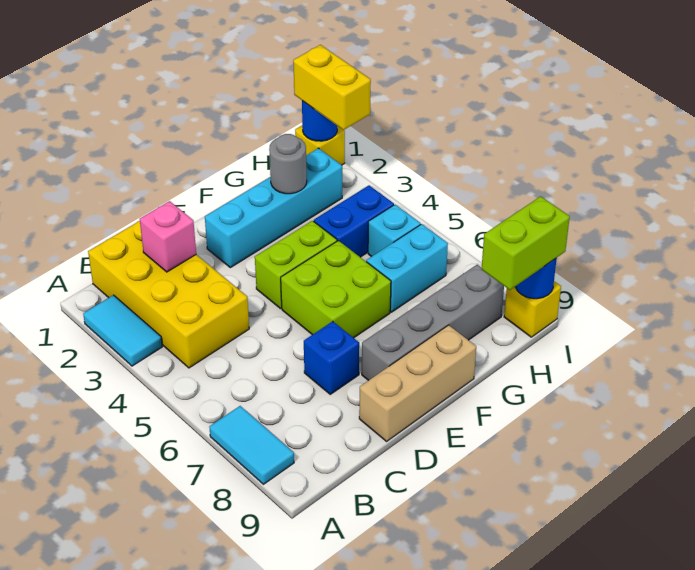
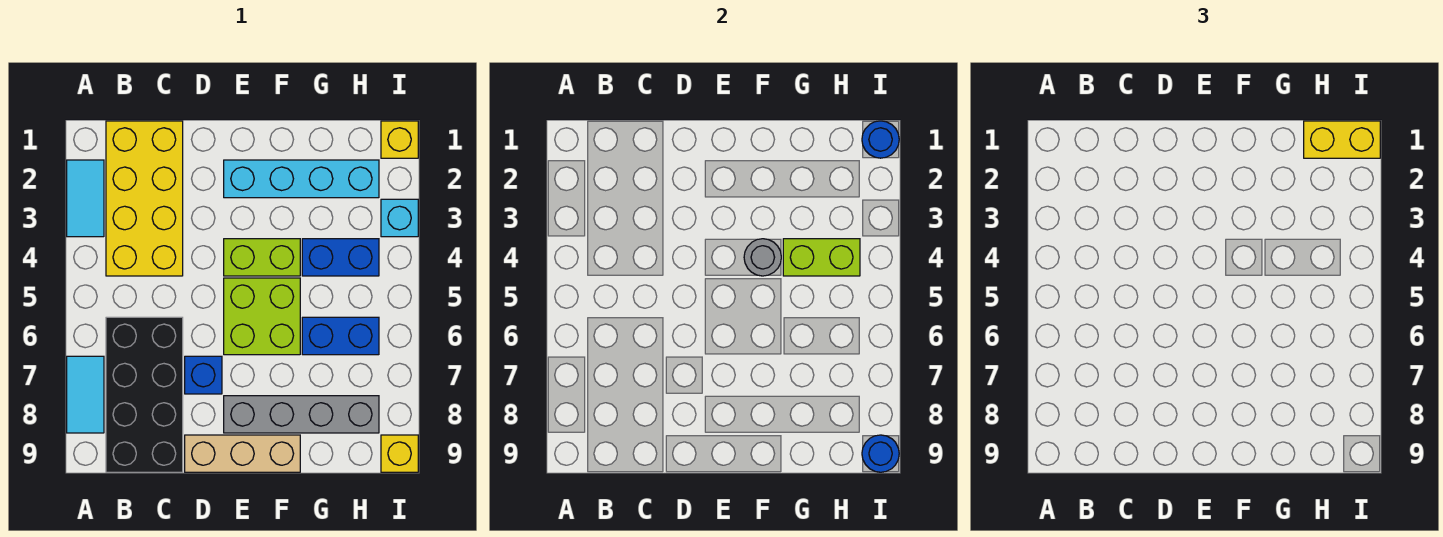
none -> black 2x4 brick [106,317,183,472]
pink 1x1 brick [140,201,196,272] -> none
grey 1x1 round brick [269,134,307,194] -> grey 1x1 round brick moved to [744,239,781,276]
cyan 1x2 brick [366,224,448,312] -> blue 1x2 brick [302,317,379,355]
cyan 1x1 brick [368,205,421,257] -> cyan 1x1 brick moved to [381,199,418,237]
lime 1x2 brick [482,196,570,290] -> lime 1x2 brick moved to [783,239,860,276]
yellow 1x2 brick [293,45,371,130] -> yellow 1x2 brick turned to [1304,121,1380,158]

